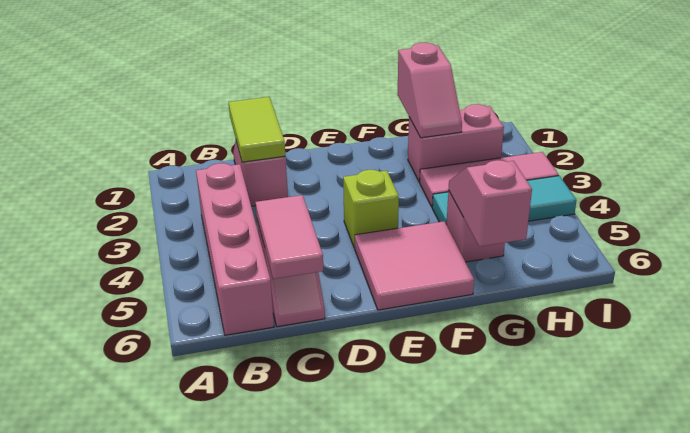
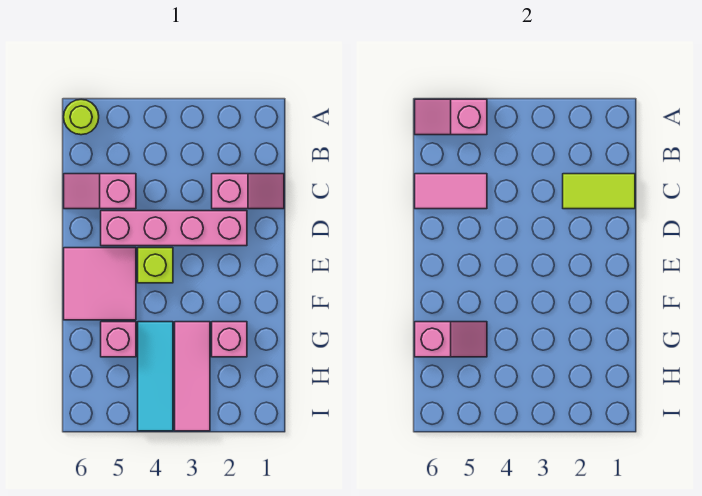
none -> lime 1x1 round brick [64,99,99,135]
pink 1x4 brick [196,163,274,335] -> pink 1x4 brick moved to [101,211,247,246]
pink 1x2 slope [398,43,462,138] -> pink 1x2 slope moved to [415,99,487,135]
pink 1x2 brick [408,104,504,182] -> pink 1x1 brick [212,322,247,357]

